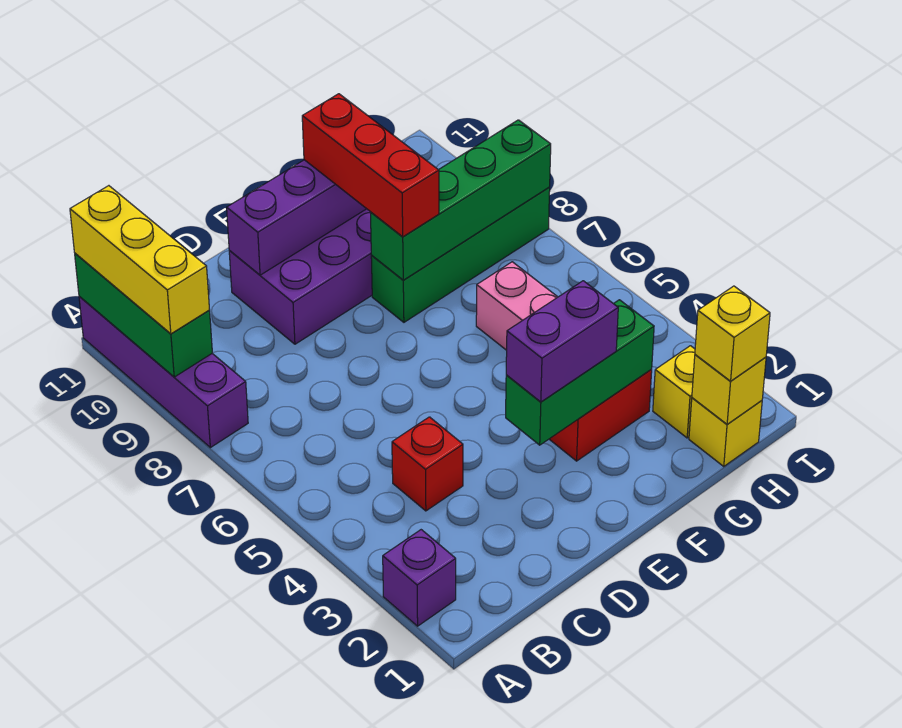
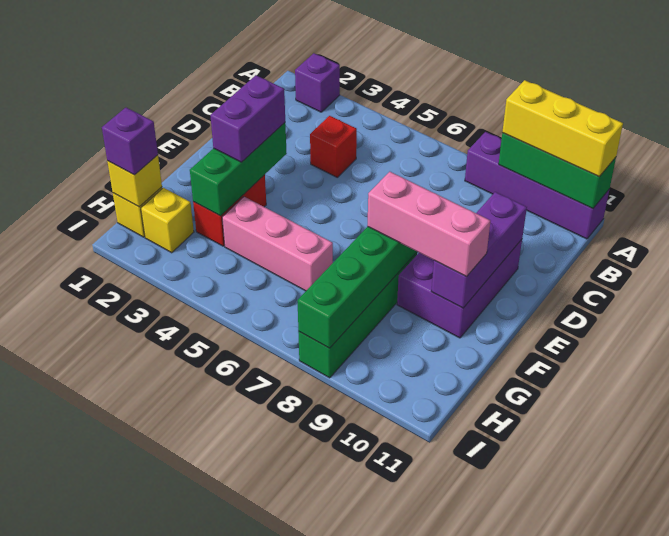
red 1x3 brick [302,94,439,237] -> pink 1x3 brick [367,172,490,277]
yellow 1x1 brick [695,286,770,381] -> purple 1x1 brick [102,108,158,175]

